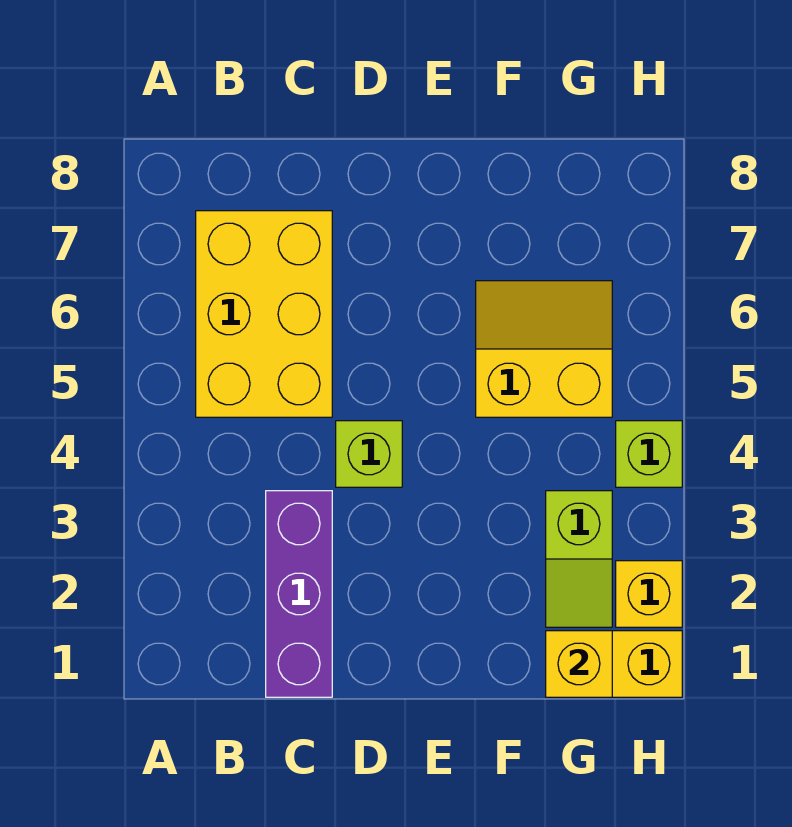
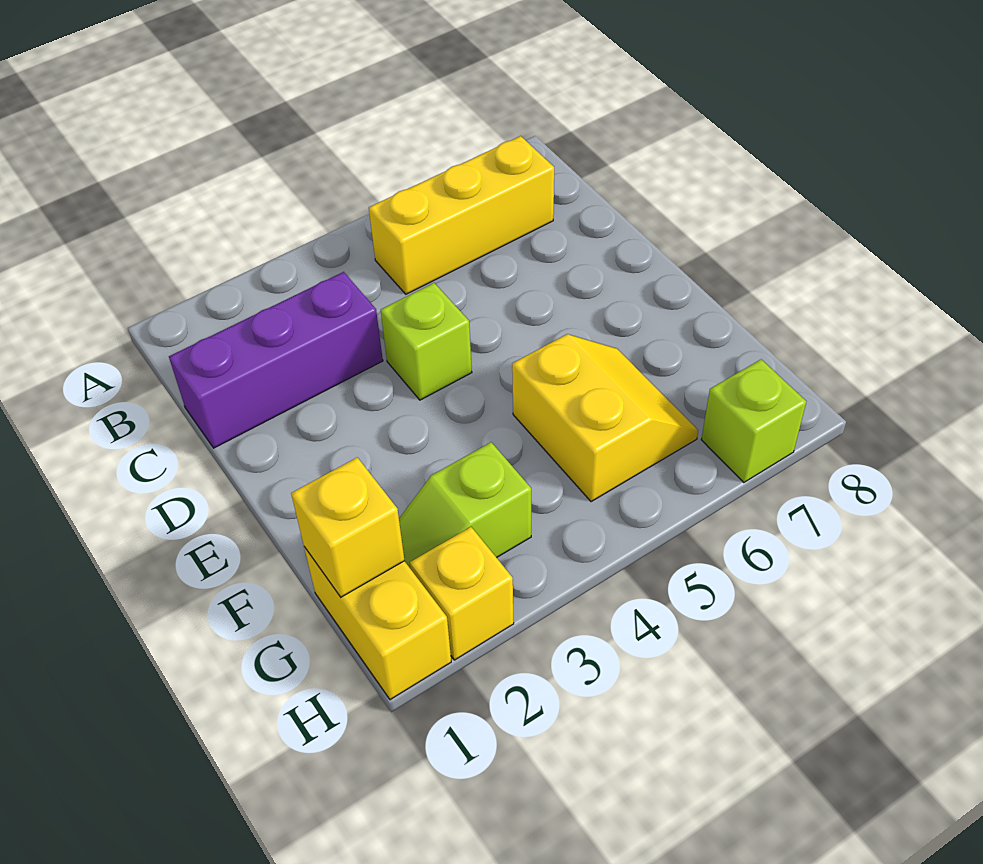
yellow 2x3 brick [196,211,332,417] -> yellow 1x3 brick [369,136,554,294]
lime 1x1 brick [616,421,682,487] -> lime 1x1 brick moved to [701,359,806,483]

